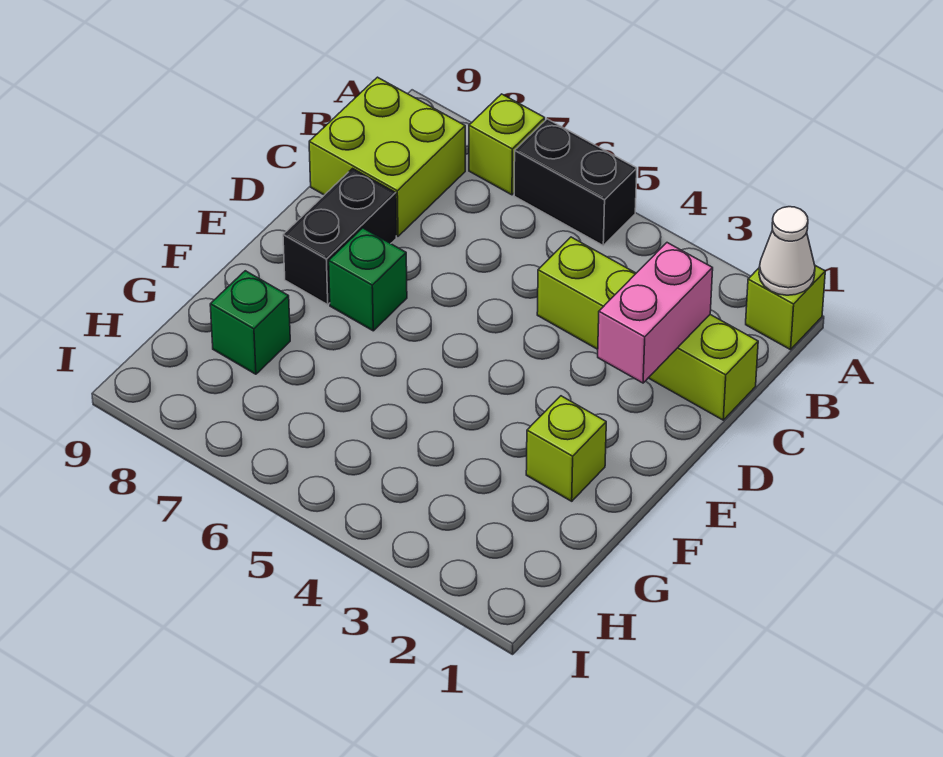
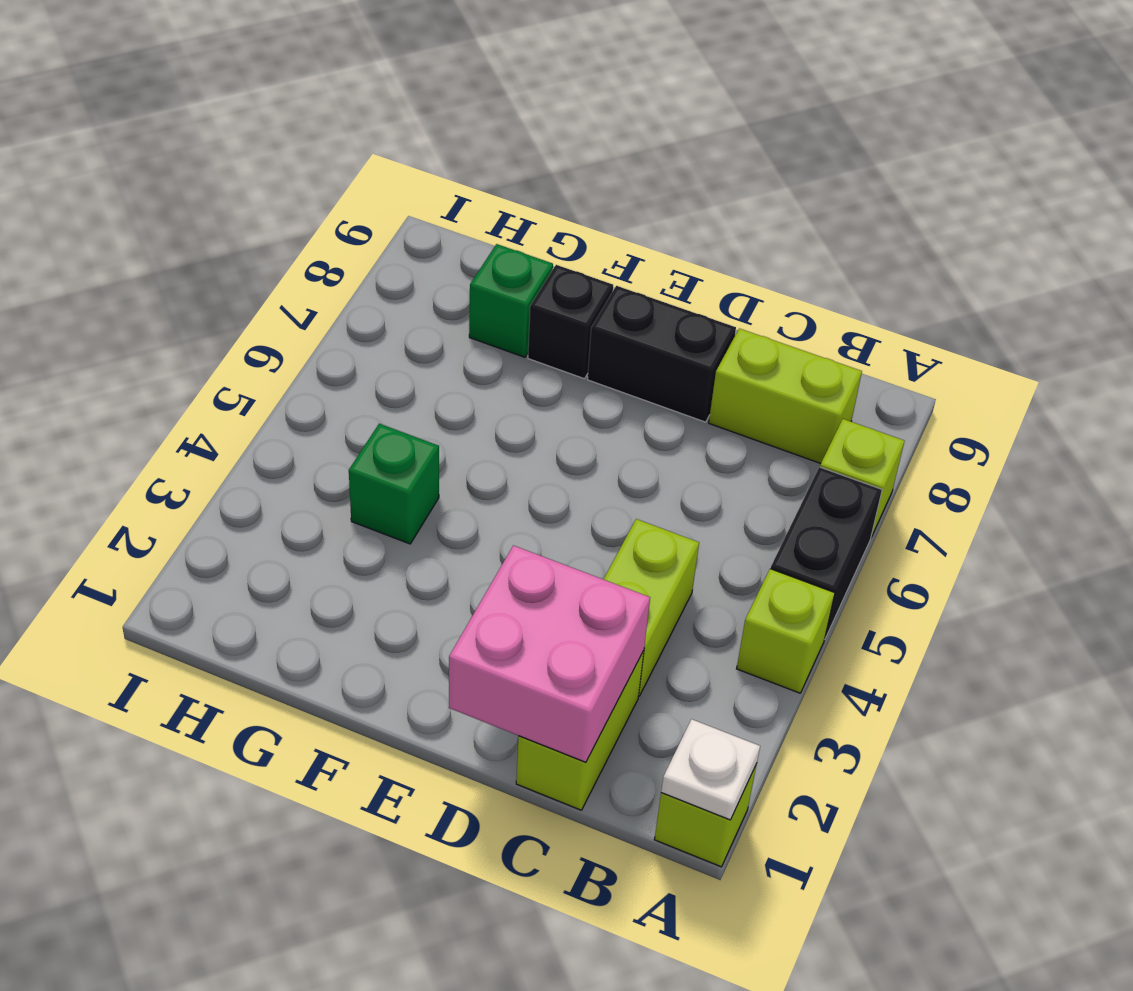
white 1x1 cone [759,207,815,295] -> white 1x1 plate [661,719,760,820]
lime 2x2 brick [309,77,465,236] -> lime 1x2 brick [709,328,862,463]
pink 1x2 brick [598,243,713,383] -> pink 2x2 brick [449,545,650,762]
green 1x1 brick [329,228,407,331] -> green 1x1 brick moved to [349,424,439,544]
lime 1x1 brick [526,396,606,501] -> lime 1x1 brick moved to [737,569,835,693]
none -> black 1x1 brick [528,265,613,379]

